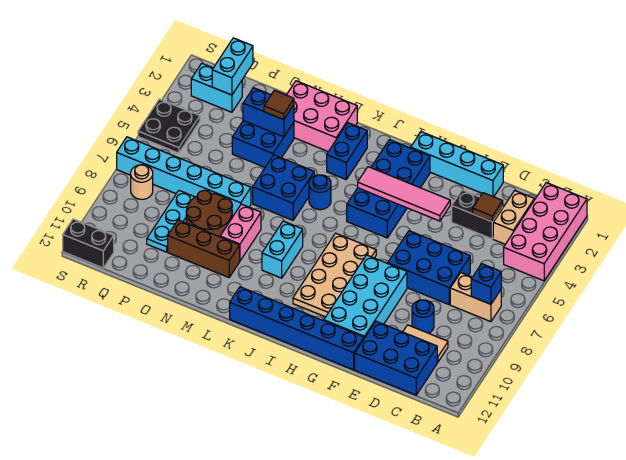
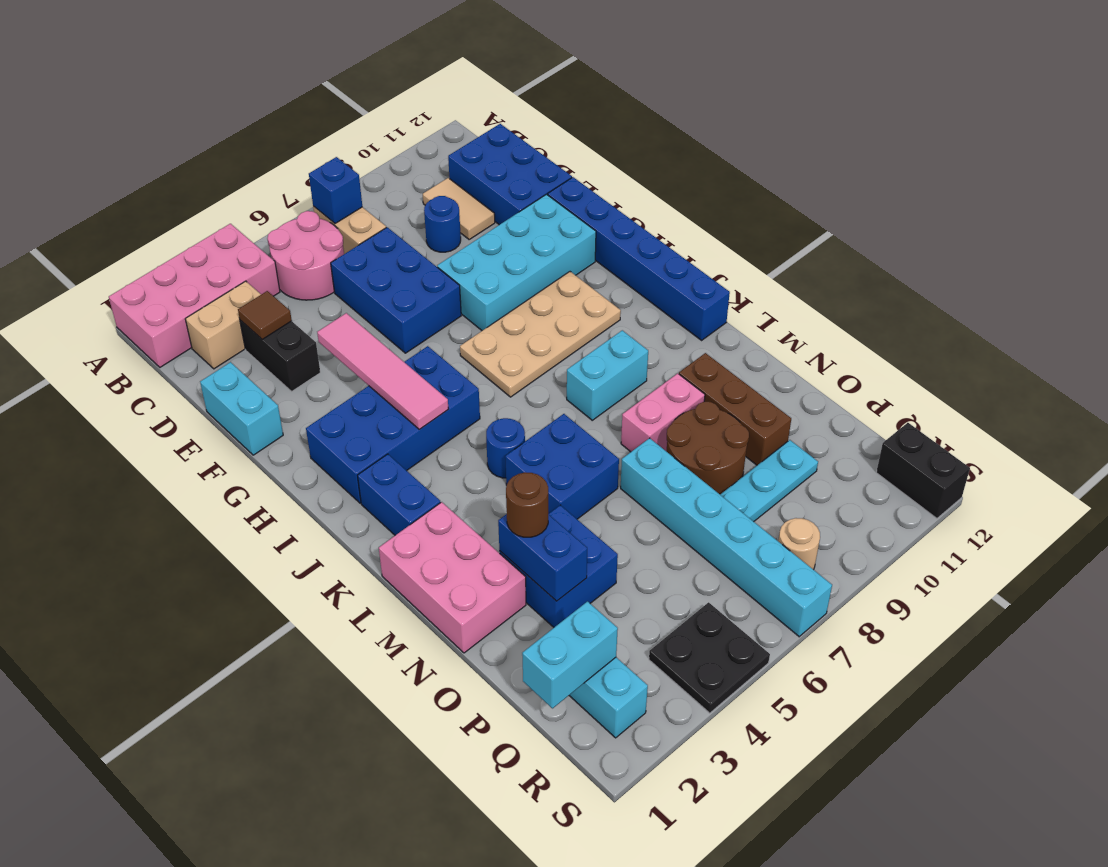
none -> pink 2x2 round brick [267,211,344,300]
cyan 1x4 brick [411,132,503,197] -> cyan 1x2 brick [200,362,283,455]
blue 1x2 brick [327,123,367,179] -> blue 1x2 brick turned to [358,454,441,535]
brown 1x1 tile [264,90,294,120] -> brown 1x1 round brick [506,472,548,537]

